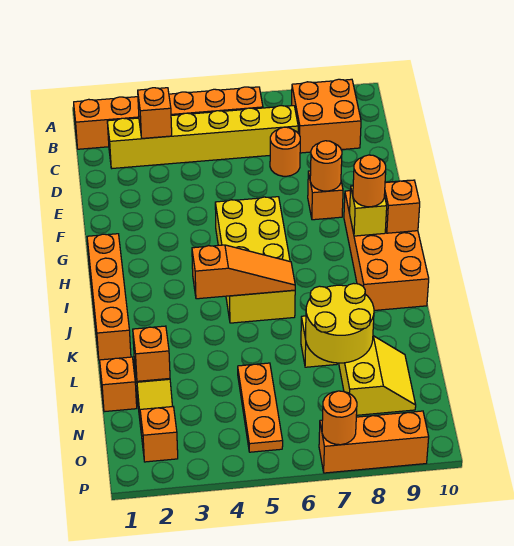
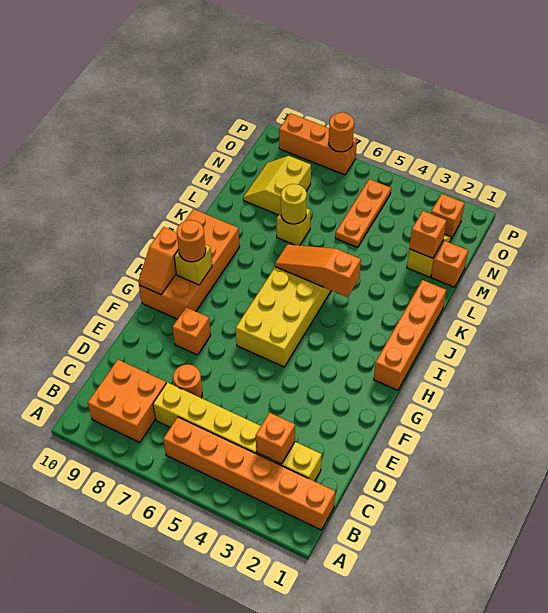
orange 1x1 round brick [310,141,342,191] -> none
yellow 2x2 round brick [306,283,374,363] -> yellow 1x1 round brick [281,184,307,224]

